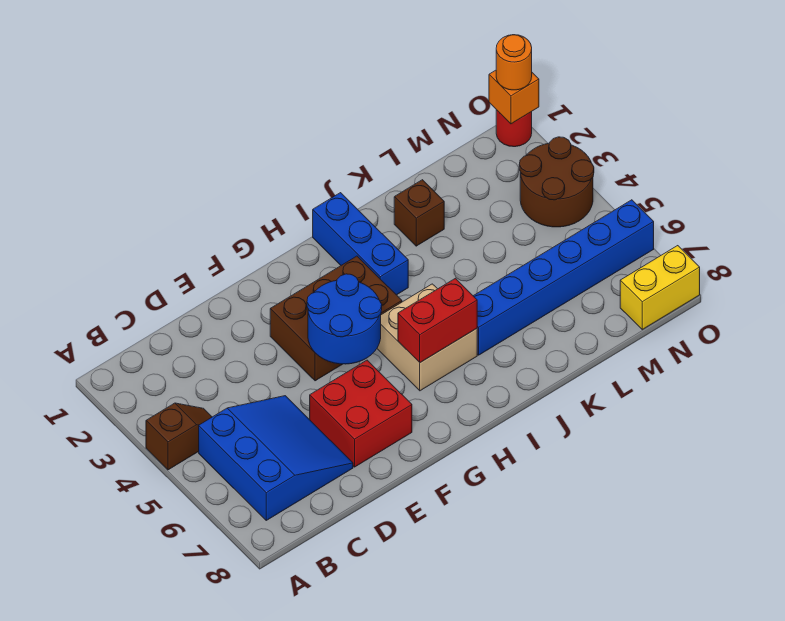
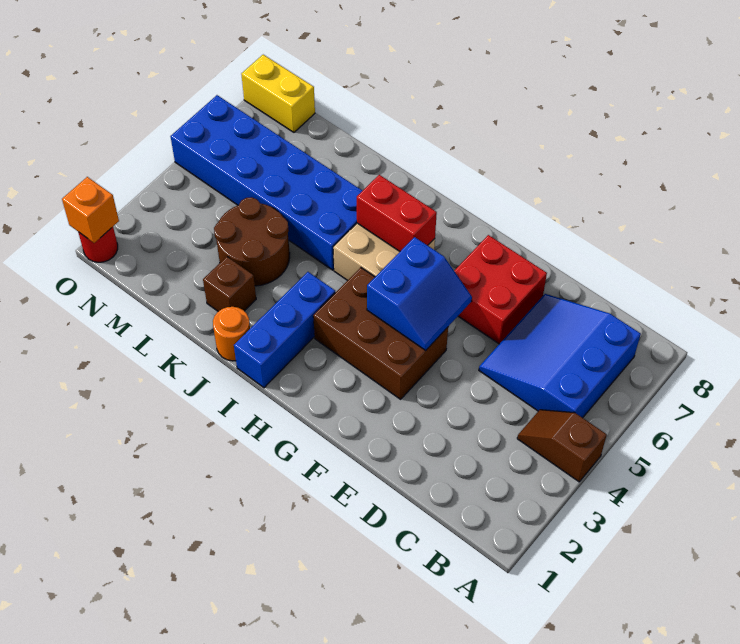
blue 2x2 round brick [307,274,382,364] -> blue 2x2 slope [367,237,472,351]
blue 1x6 brick [474,200,654,355] -> blue 2x6 brick [170,95,362,270]
brown 2x2 round brick [519,137,594,227] -> brown 2x2 round brick moved to [214,197,290,286]
orange 1x1 round brick [496,35,532,90] -> orange 1x1 round brick moved to [213,307,250,361]

